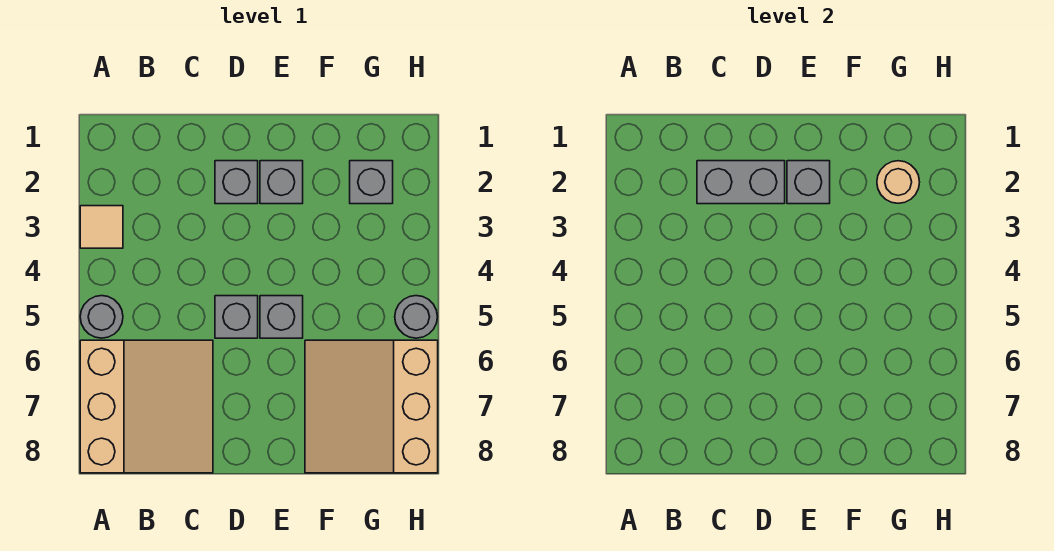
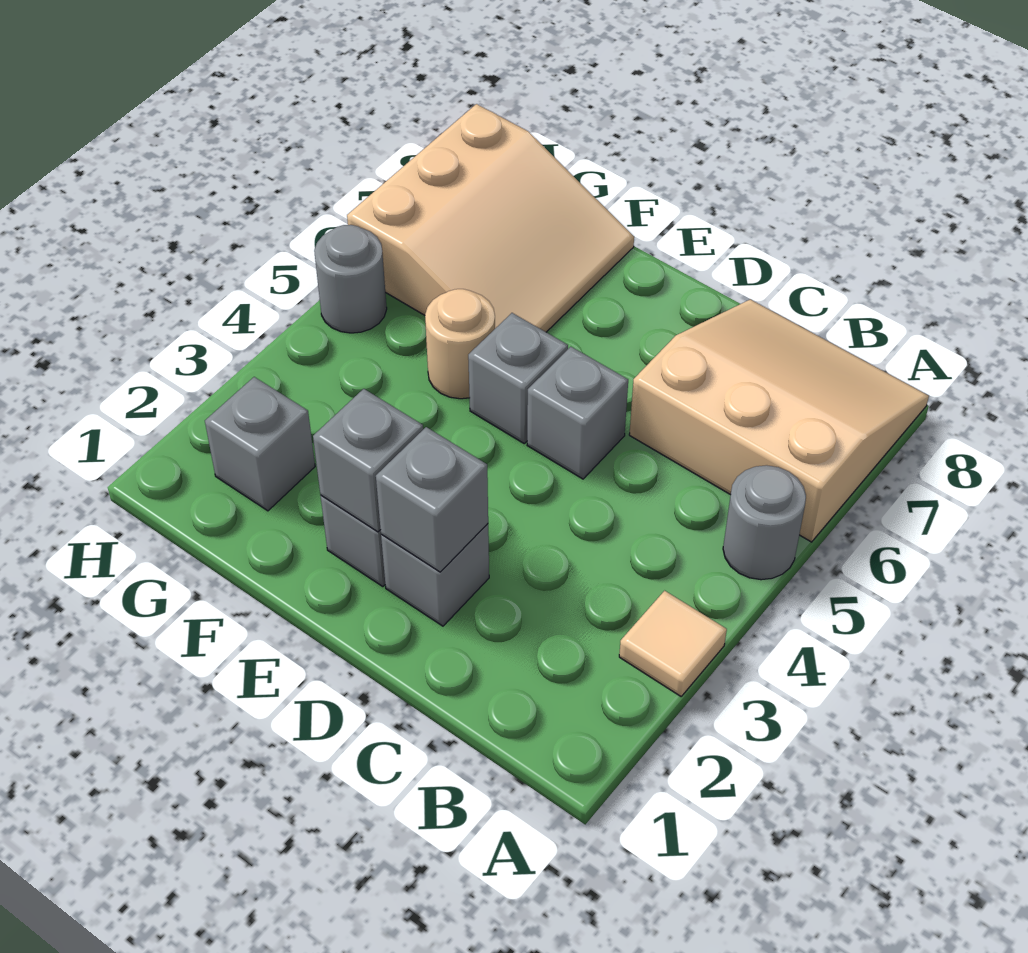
tan 3x3 slope [80,340,213,473] -> tan 3x3 slope turned to [629,299,929,542]
grey 1x2 brick [697,161,785,204] -> grey 1x1 brick [376,427,488,572]
tan 1x1 round brick [877,161,920,203] -> tan 1x1 round brick moved to [425,289,495,399]

